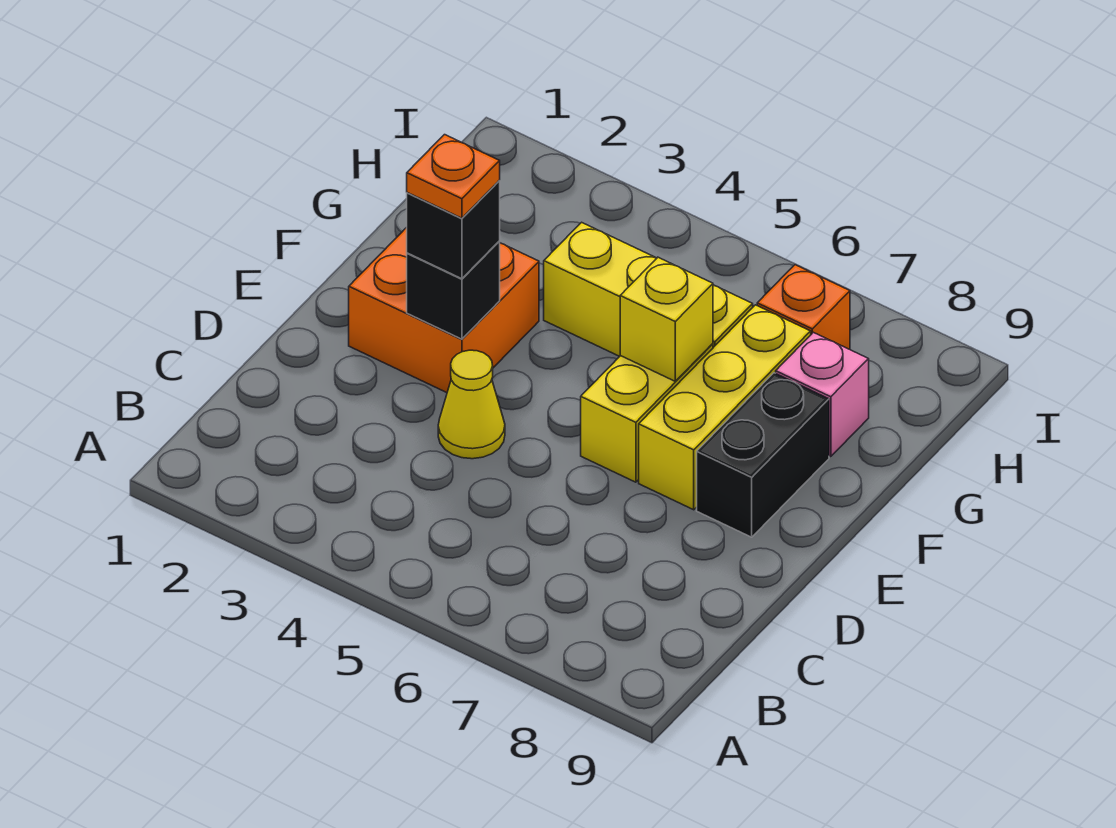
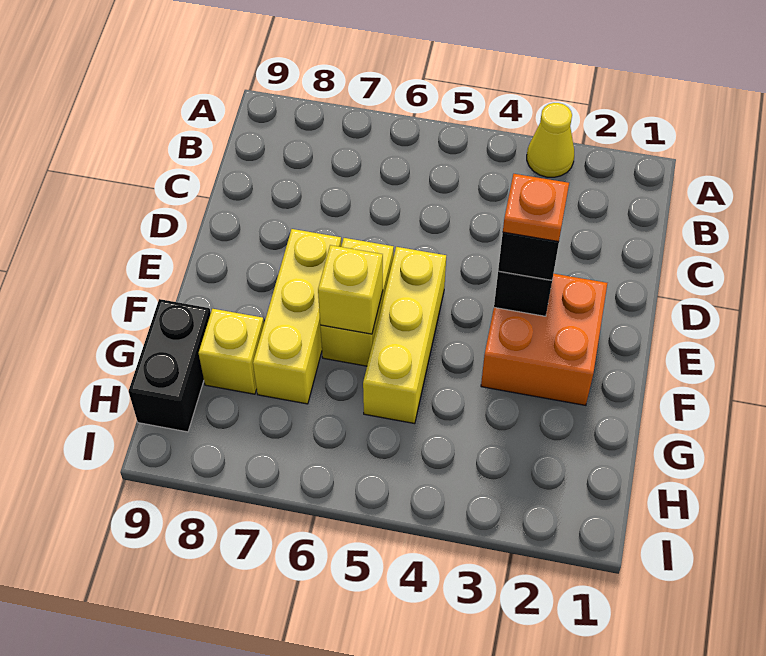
yellow 1x1 cone [438,350,505,459] -> yellow 1x1 cone moved to [527,103,574,177]
black 1x2 brick [697,373,829,537] -> black 1x2 brick moved to [129,299,211,432]
yellow 1x3 brick [544,222,753,356] -> yellow 1x3 brick turned to [363,247,446,424]
pink 1x1 brick [776,332,869,457] -> yellow 1x1 brick [199,308,264,394]
orange 1x1 brick [757,265,850,349] -> none

